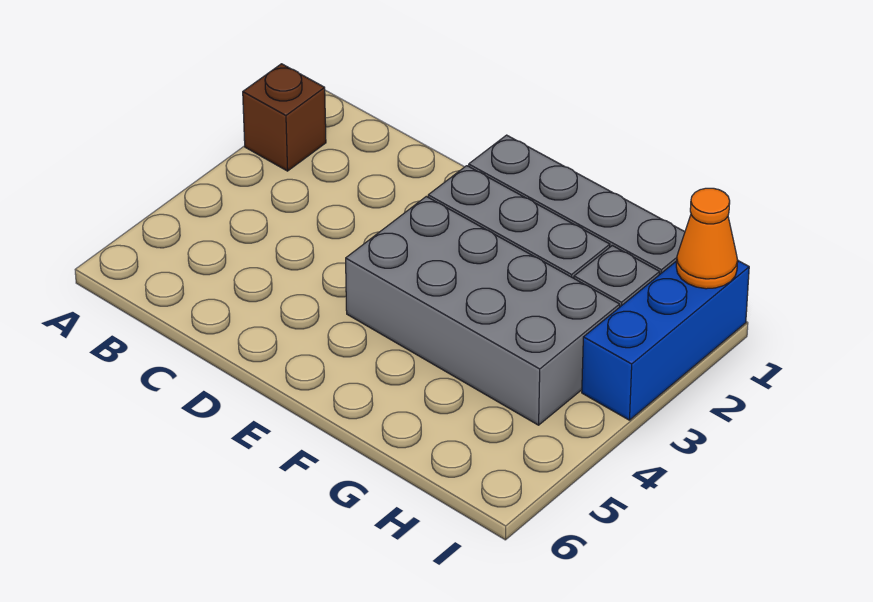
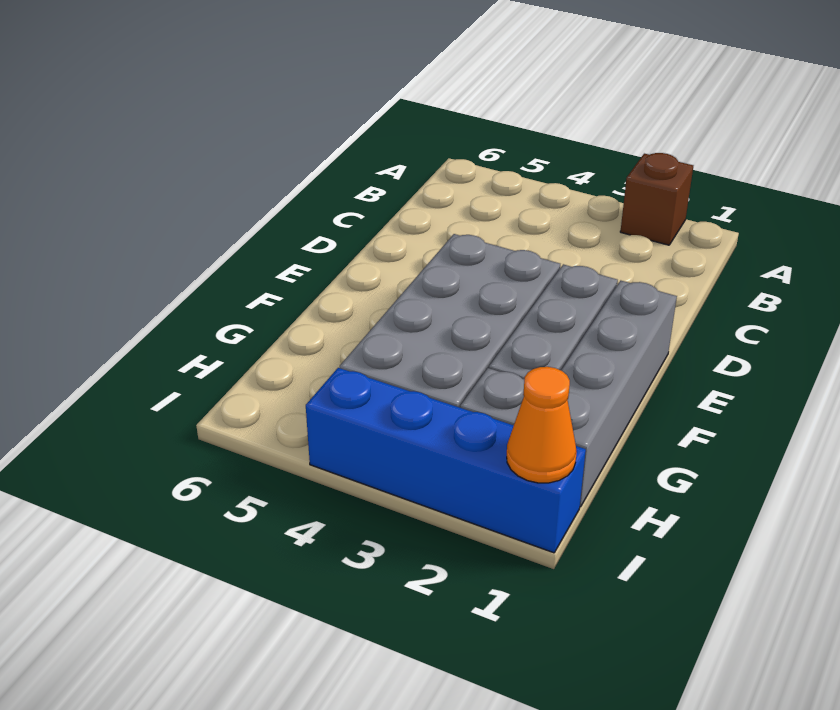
blue 1x3 brick [582,261,749,420] -> blue 1x4 brick [306,368,586,553]

